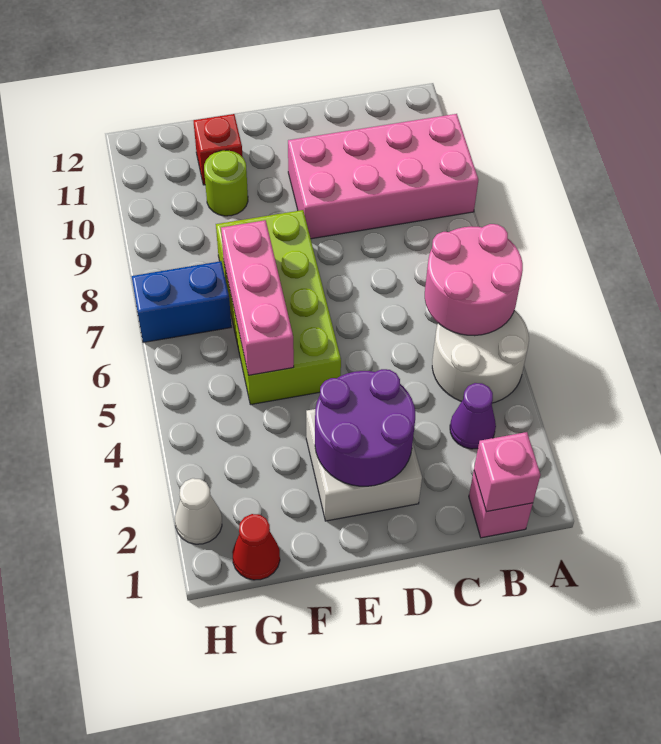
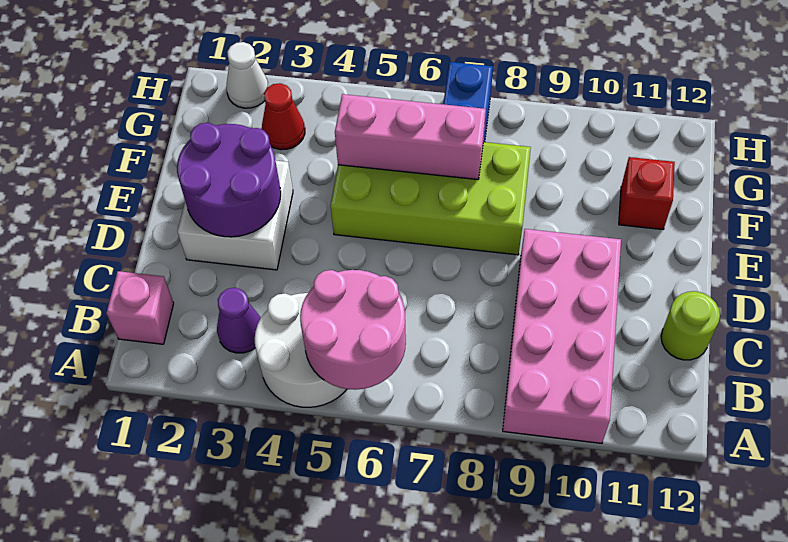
pink 1x1 brick [474,432,541,512] -> none
lime 1x1 round brick [204,150,248,216] -> lime 1x1 round brick moved to [661,291,720,360]
red 1x1 cone [232,514,280,580] -> red 1x1 cone moved to [262,83,305,150]

